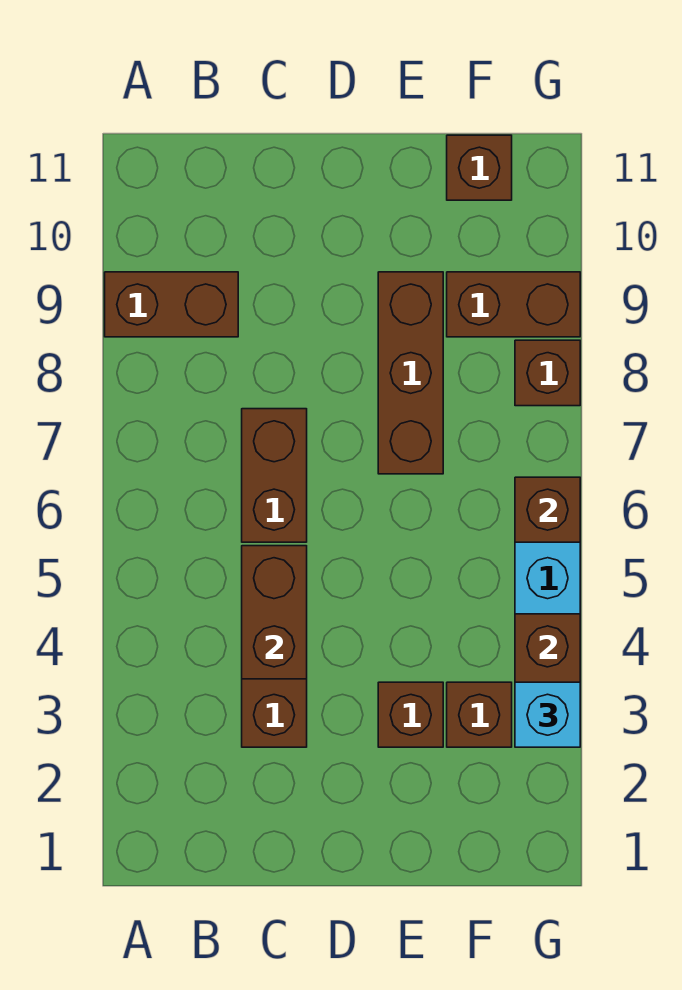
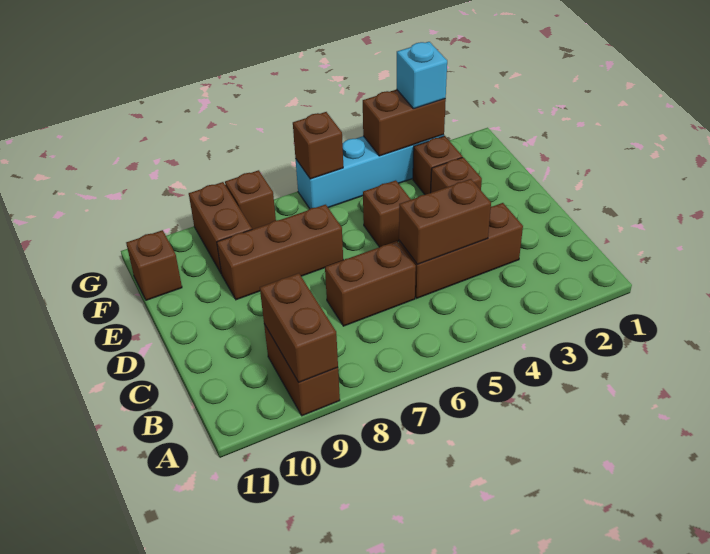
none -> brown 1x2 brick [260,273,338,382]
none -> brown 1x1 brick [363,180,411,247]

